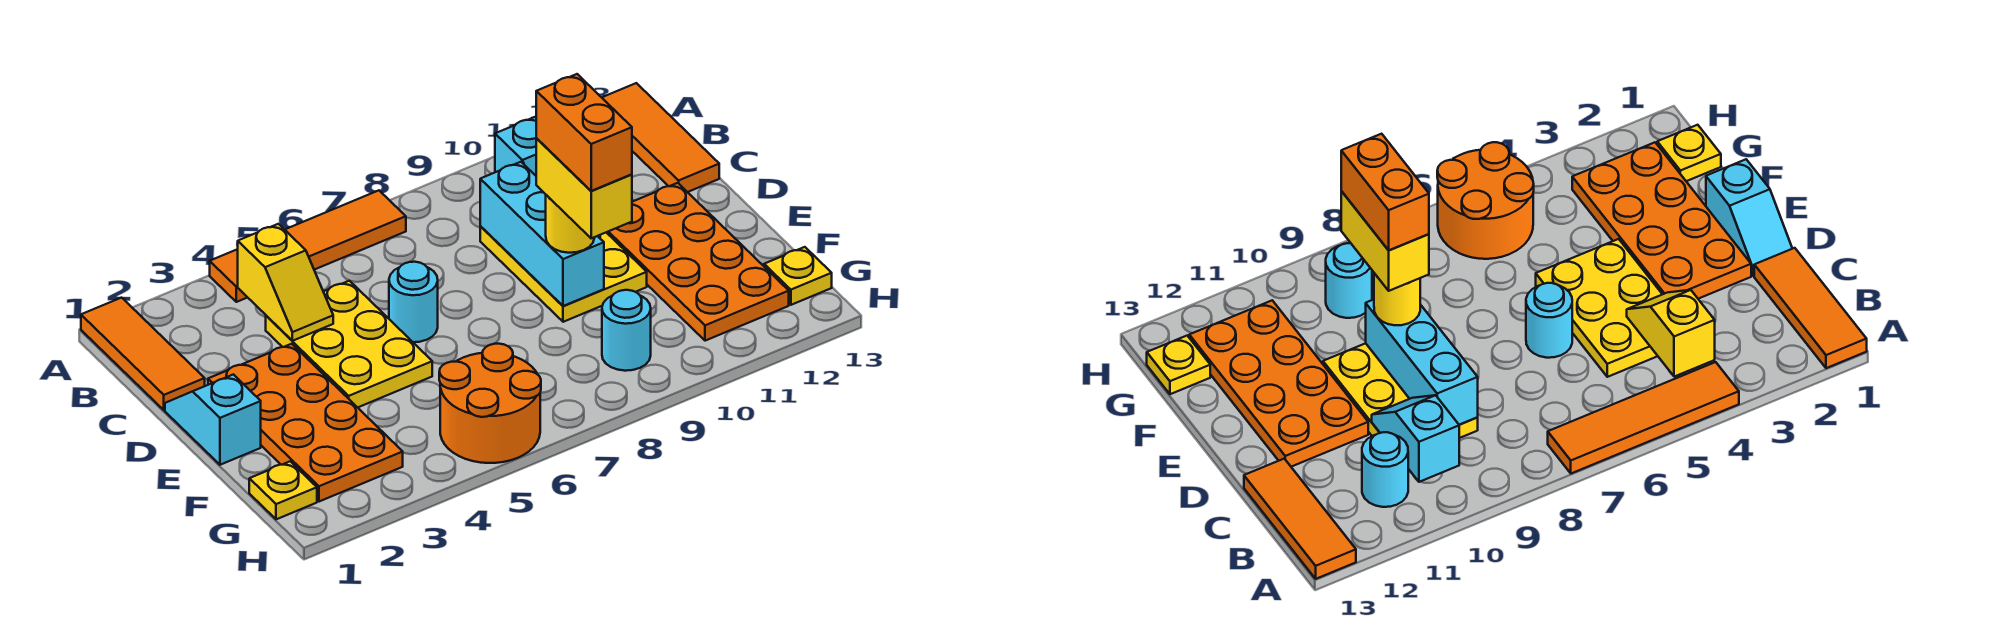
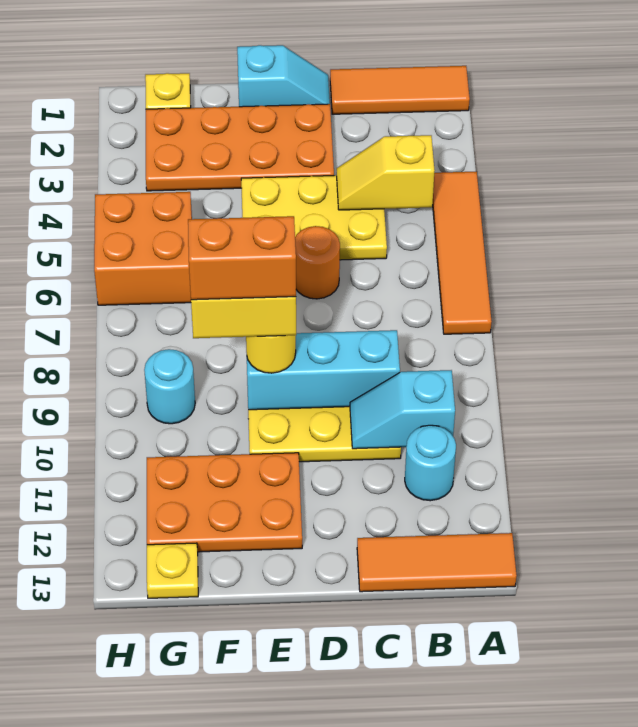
cyan 1x1 round brick [389,262,438,342] -> orange 1x1 round brick [295,226,340,299]
orange 2x4 plate [606,183,789,341] -> orange 2x3 plate [147,453,302,552]
orange 2x2 round brick [439,344,541,463] -> orange 2x2 brick [94,192,192,305]

